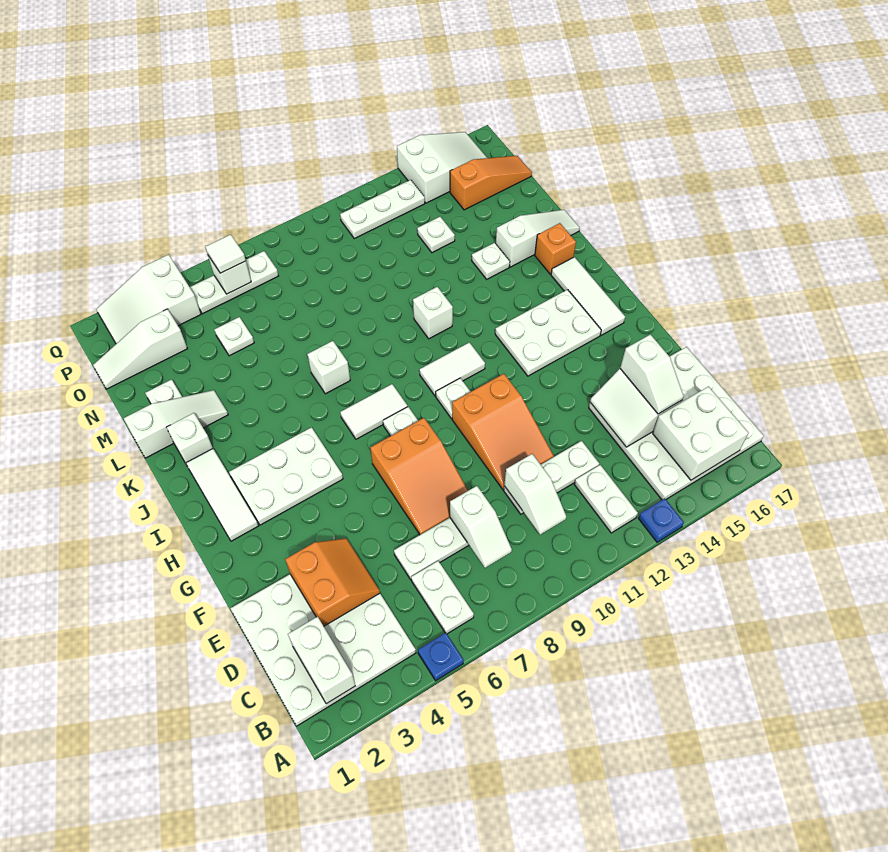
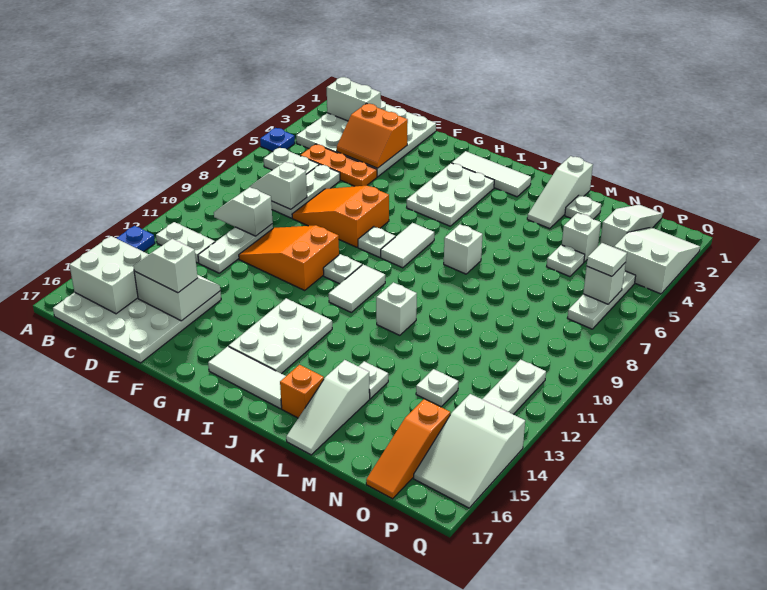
none -> orange 1x3 plate [300,144,377,186]
white 1x1 brick [167,413,213,463] -> white 1x1 brick moved to [562,213,601,262]

